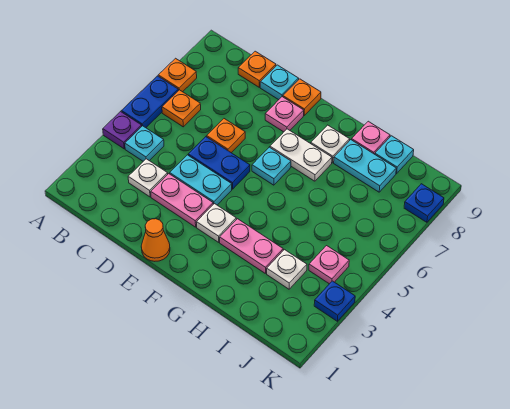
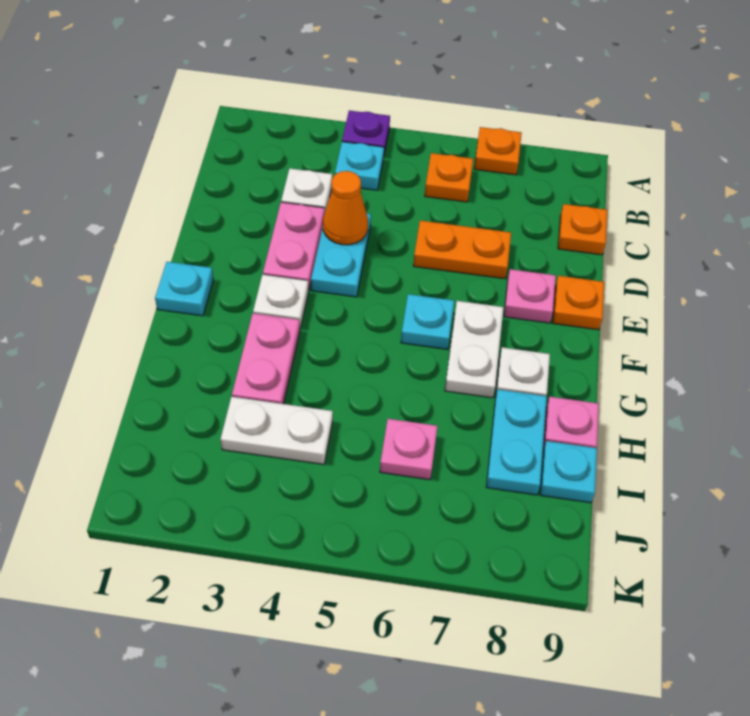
blue 1x2 plate [122,76,178,128] -> none
blue 1x2 plate [188,137,250,189] -> none
orange 1x1 plate [207,119,245,153] -> orange 1x2 plate [413,220,511,279]
cyan 1x1 plate [260,65,299,100] -> cyan 1x1 plate moved to [155,262,213,316]
orange 1x1 cone [141,219,170,261] -> orange 1x1 cone moved to [323,171,368,245]
white 1x1 plate [267,250,307,289] -> white 1x2 plate [221,397,333,464]
pink 1x1 plate [309,246,349,284] -> pink 1x1 plate moved to [380,419,438,480]
blue 1x1 plate [314,281,355,321] -> none
blue 1x1 plate [404,184,444,222] -> none

